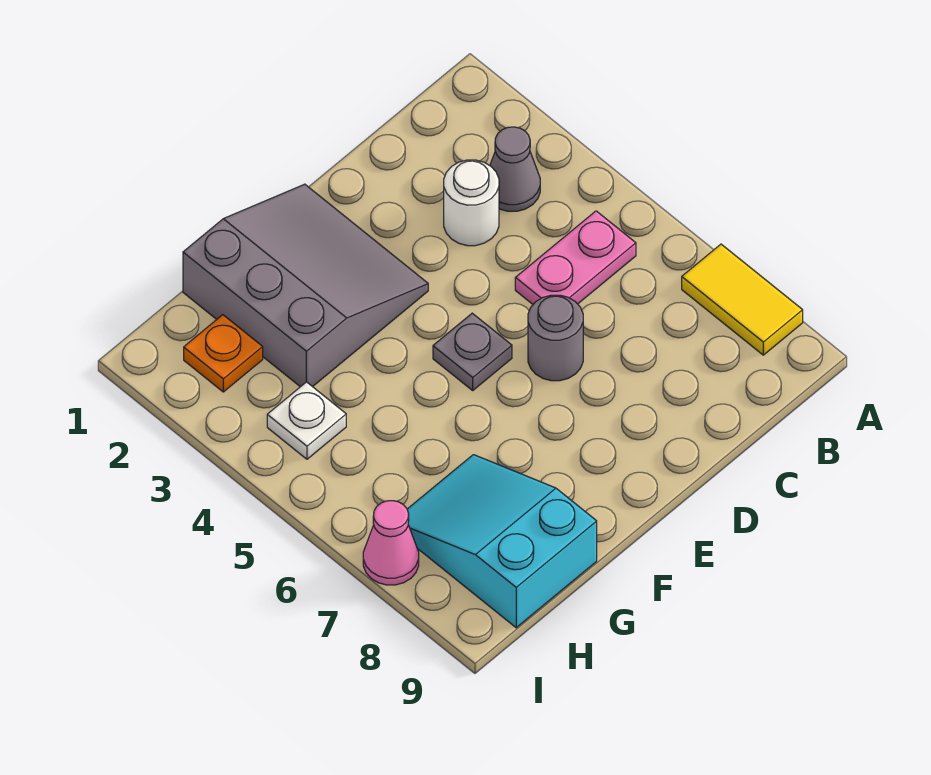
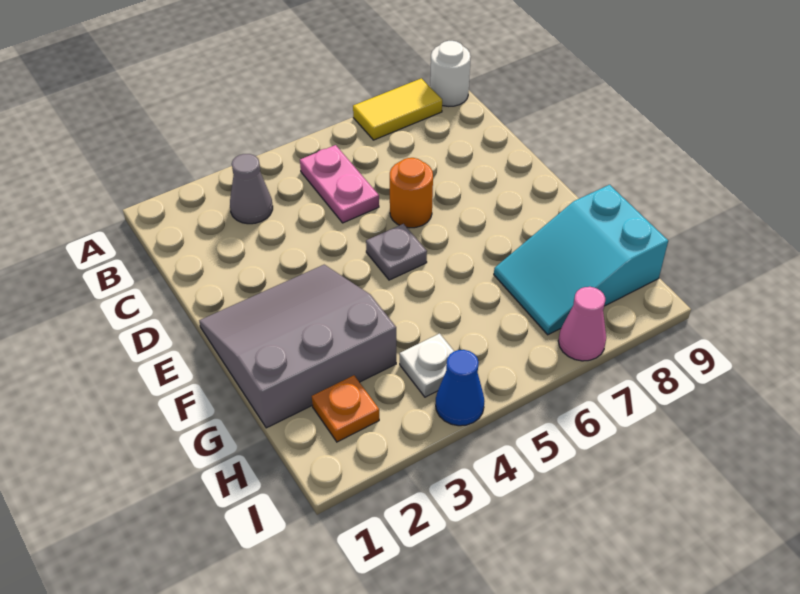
white 1x1 round brick [444,160,499,246] -> white 1x1 round brick moved to [430,41,471,106]
grey 1x1 round brick [528,295,583,381] -> orange 1x1 round brick [390,158,433,228]
none -> blue 1x1 cone [436,350,484,426]

